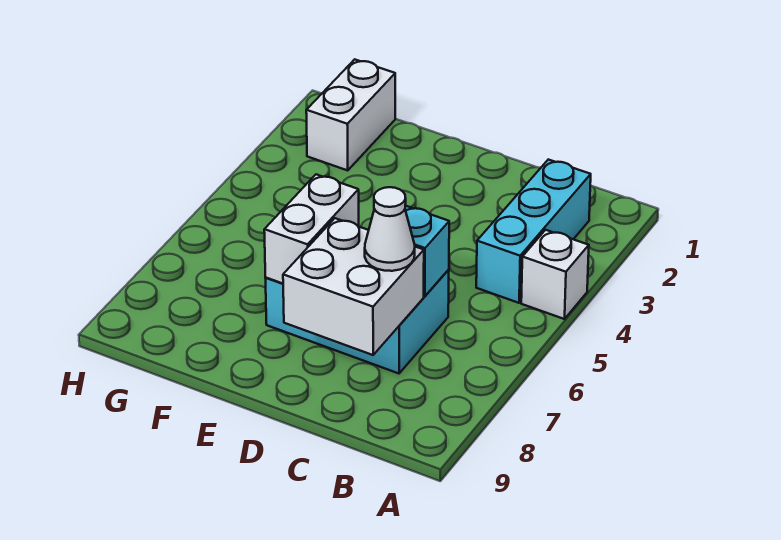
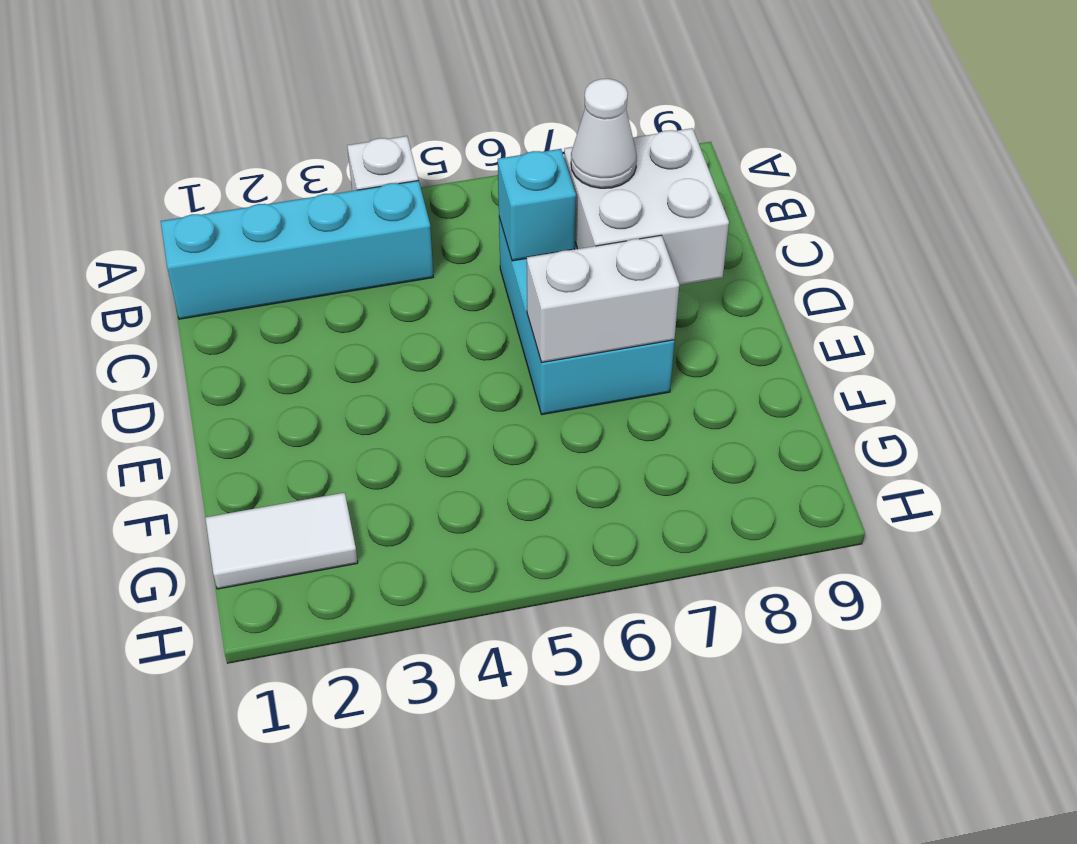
cyan 1x3 brick [476,160,591,303] -> cyan 1x4 brick [161,181,433,319]
white 1x2 brick [306,59,395,170] -> white 1x2 tile [205,493,358,589]

